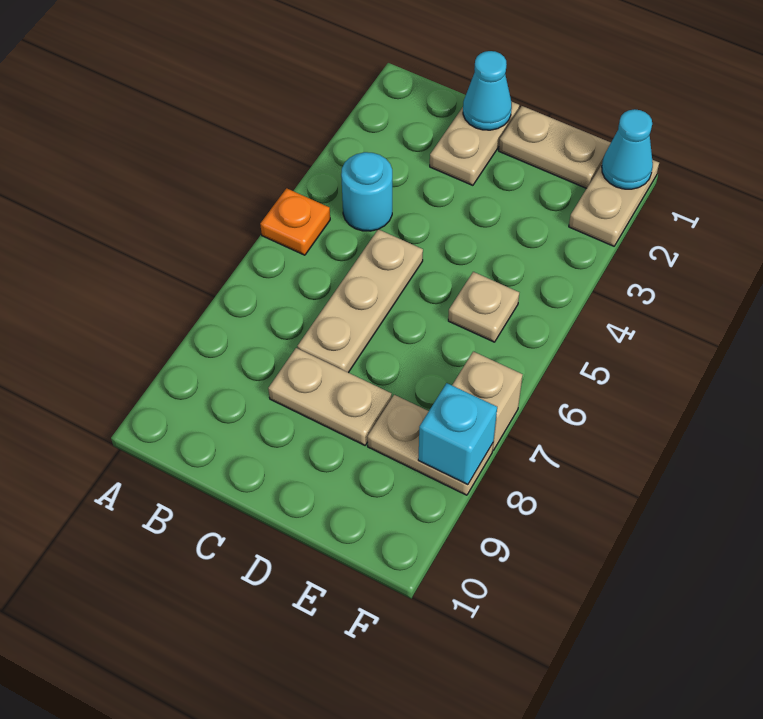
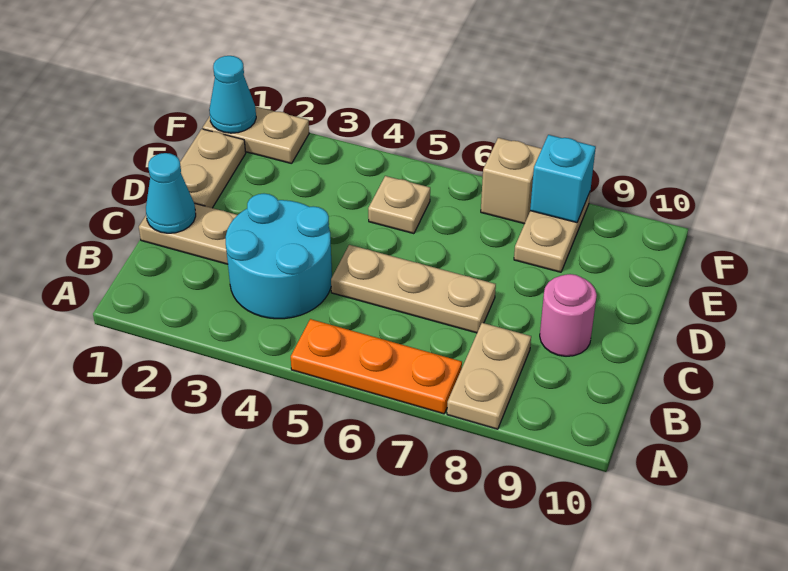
orange 1x1 plate [260,188,330,255] -> orange 1x3 plate [291,319,462,414]
cyan 1x1 round brick [341,152,392,231] -> cyan 2x2 round brick [226,194,332,319]
tan 1x2 plate [268,348,392,445] -> tan 1x2 plate moved to [447,323,531,429]
none -> pink 1x1 round brick [540,274,597,356]

